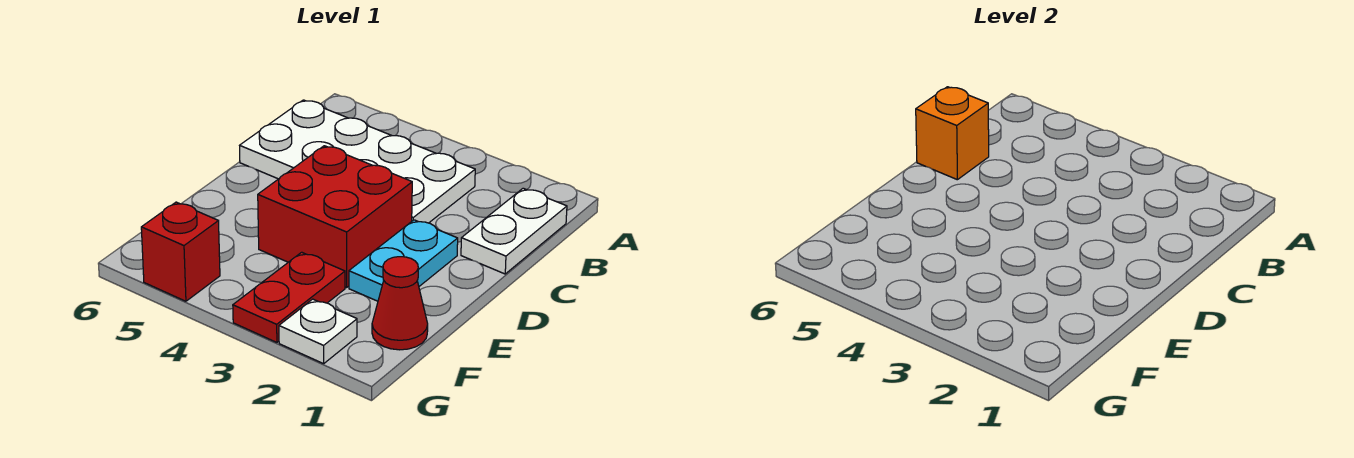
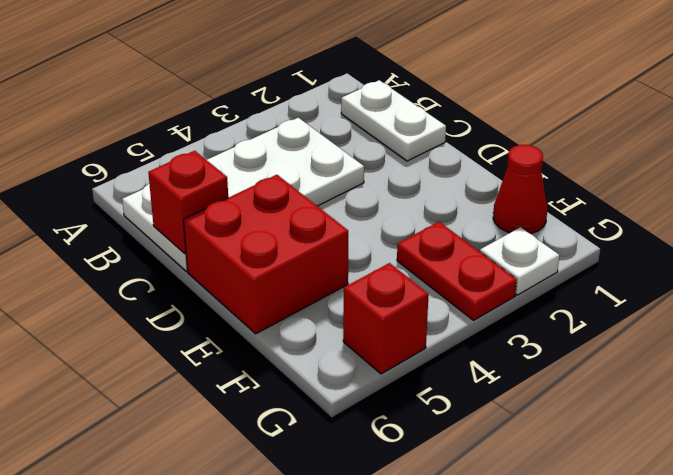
orange 1x1 brick [916,87,989,180] -> red 1x1 brick [148,151,228,254]
cyan 1x2 plate [349,220,458,301] -> none
red 2x2 brick [258,146,412,288] -> red 2x2 brick moved to [184,175,348,334]

